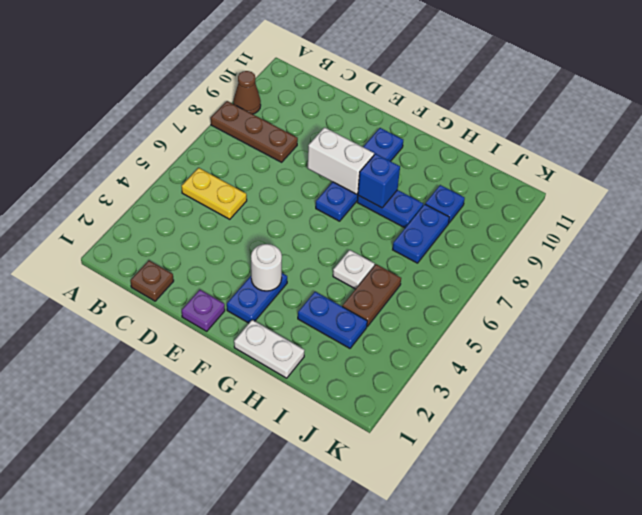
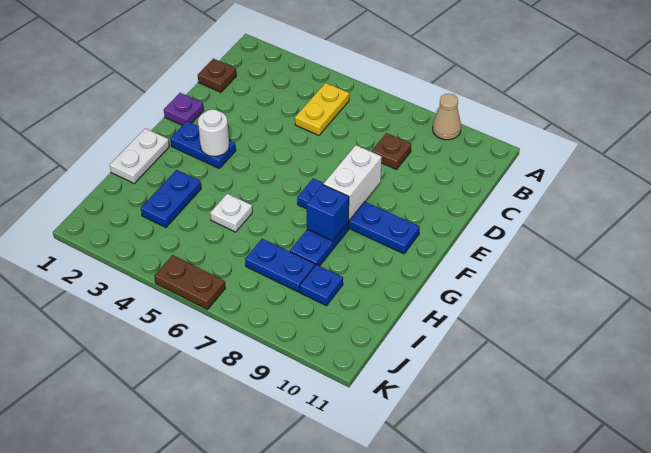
brown 1x3 plate [211,101,298,162] -> brown 1x1 plate [372,133,411,170]
brown 1x1 cone [233,71,261,114] -> tan 1x1 cone [433,94,461,140]
brown 1x2 plate [342,264,401,327] -> brown 1x2 plate moved to [154,255,225,309]

